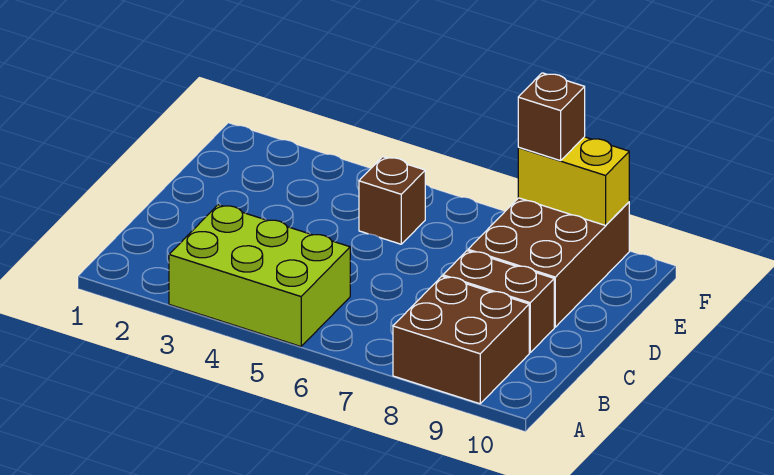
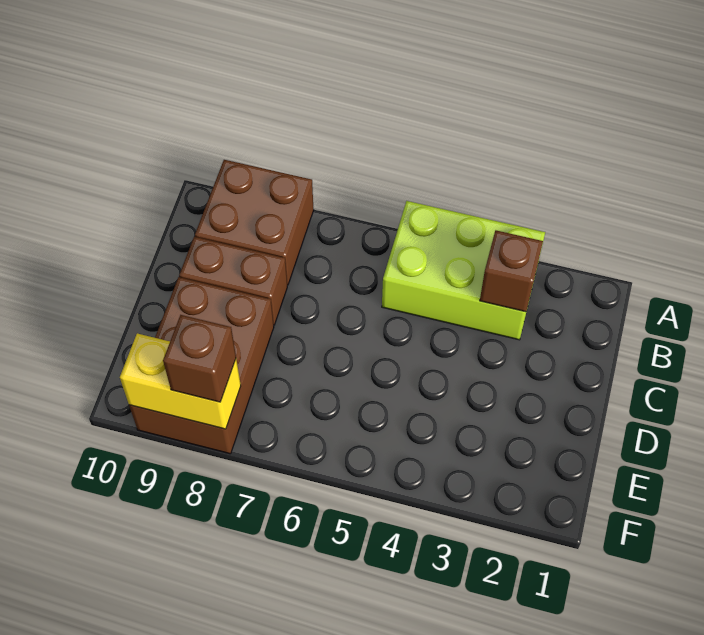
brown 1x1 brick [359,157,425,244] -> brown 1x1 brick moved to [480,230,543,312]

